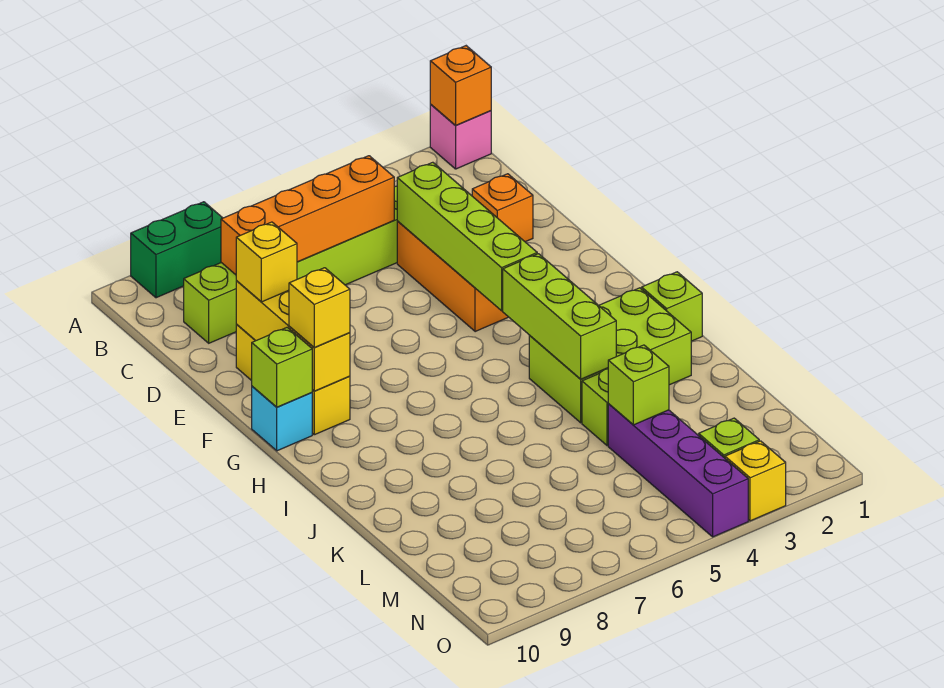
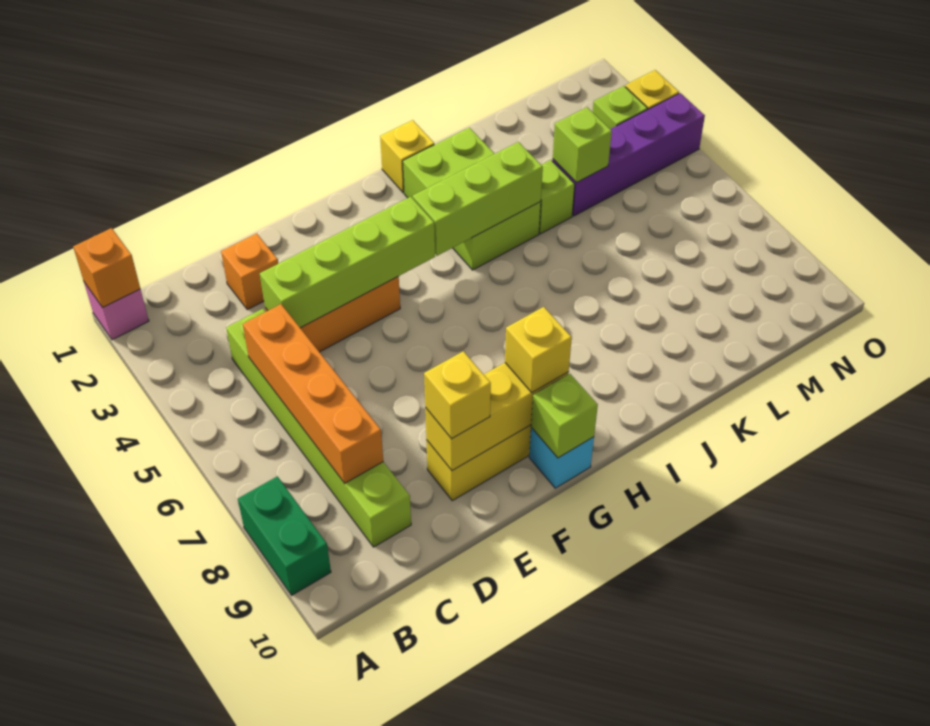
lime 1x1 brick [642,272,702,341] -> yellow 1x1 brick [380,120,434,193]

